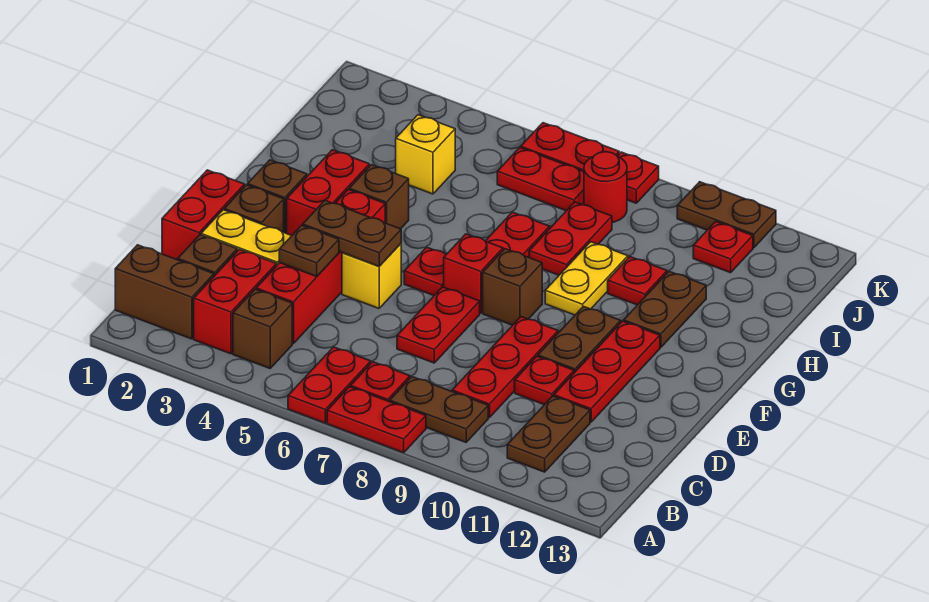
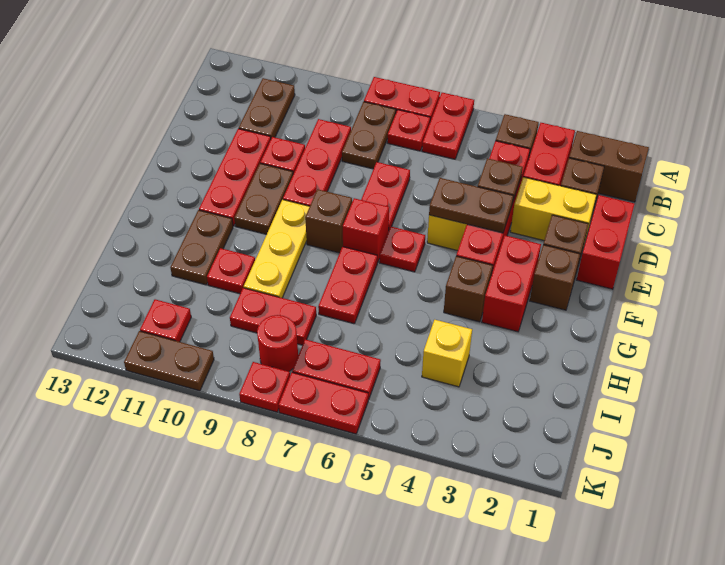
brown 1x2 plate [390,377,488,442] -> brown 1x2 plate turned to [342,102,396,169]
yellow 1x2 plate [545,242,628,315] -> yellow 1x3 plate [244,200,310,298]
red 1x2 plate [529,202,612,275] -> red 1x2 plate turned to [230,288,316,345]

